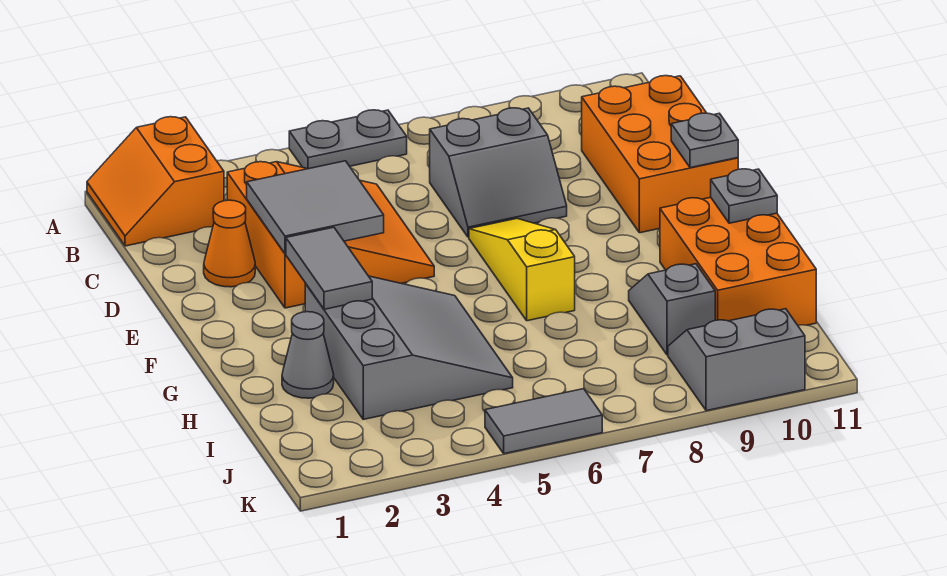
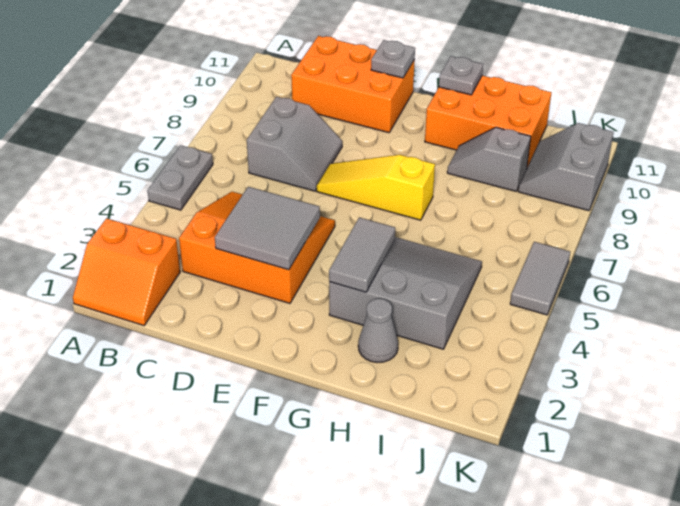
orange 1x1 cone [204,200,255,287] -> none
grey 1x2 tile [286,227,372,309] -> grey 1x2 tile turned to [329,217,395,292]

